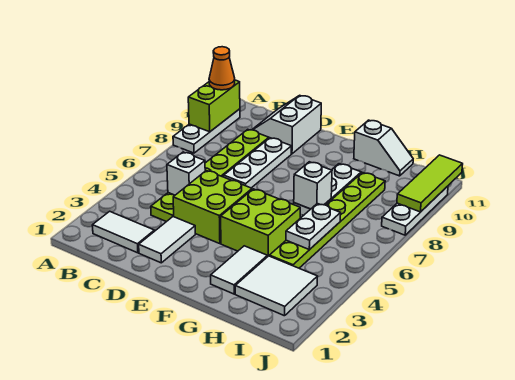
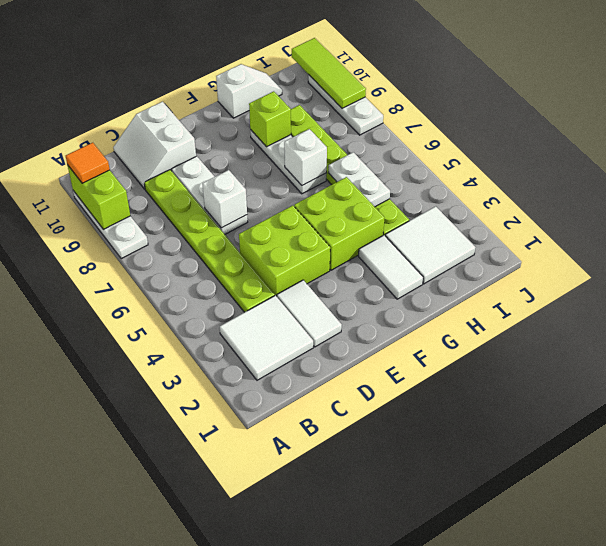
orange 1x1 cone [209,47,235,90] -> orange 1x1 tile [66,143,110,183]
white 1x2 tile [92,211,154,253] -> white 2x2 tile [220,295,313,380]
white 1x1 brick [167,152,205,195] -> white 1x1 brick moved to [202,170,247,228]
none -> lime 1x1 brick [249,91,291,147]

